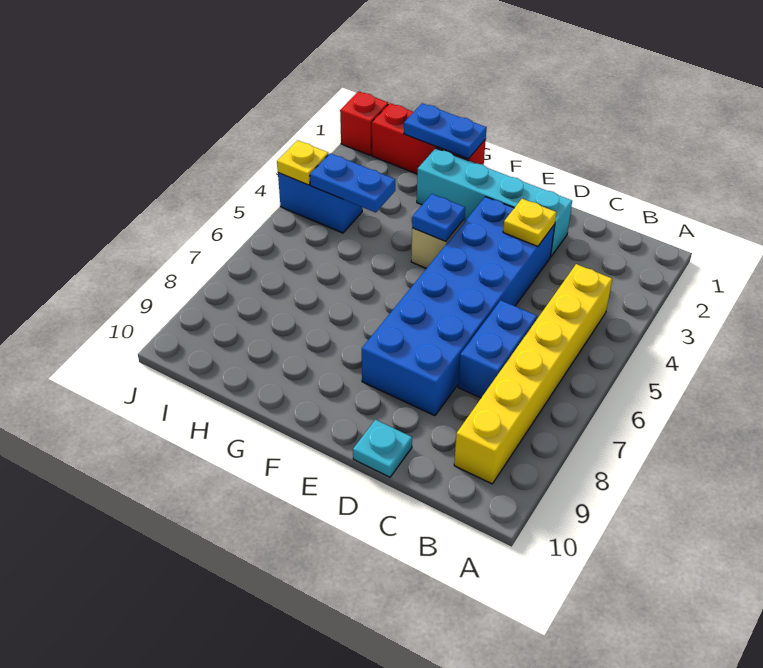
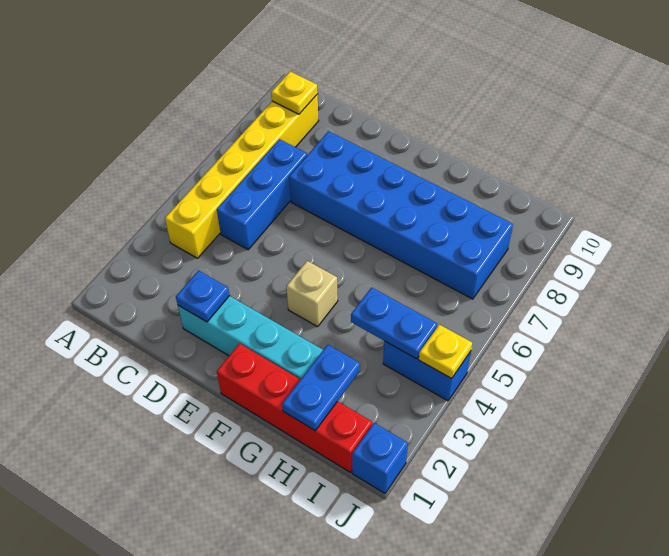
blue 1x2 brick [458,300,537,398] -> blue 1x3 brick [217,139,307,250]
blue 2x6 brick [362,197,555,416] -> blue 2x6 brick turned to [289,131,513,299]
yellow 1x1 plate [503,199,556,246] -> yellow 1x1 plate moved to [271,71,318,114]
cyan 1x1 plate [353,420,412,477] -> none
blue 1x1 plate [412,194,465,242] -> blue 1x1 plate moved to [176,271,230,322]
red 1x3 brick [372,103,486,174] -> red 1x4 brick [217,344,372,472]
blue 1x2 plate [404,103,487,159] -> blue 1x2 plate turned to [282,345,360,431]
red 1x1 brick [340,91,388,155] -> blue 1x1 brick [352,423,408,493]

